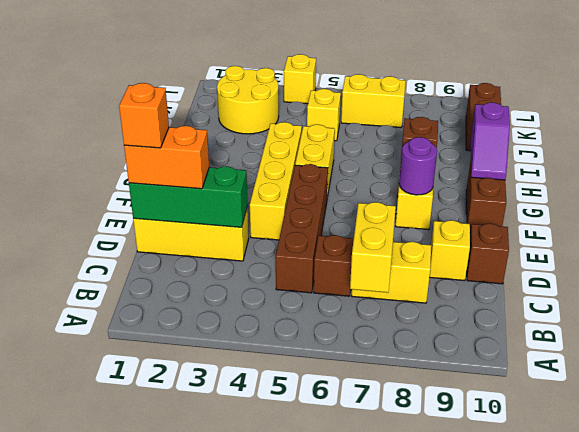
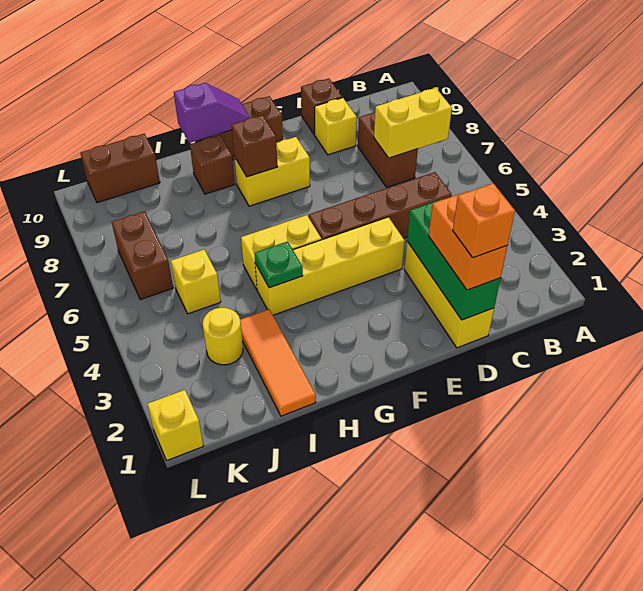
brown 1x1 brick [314,235,354,296] -> brown 1x1 brick moved to [190,135,235,194]
yellow 1x2 brick [352,242,431,303] -> brown 1x2 brick [358,112,418,187]
purple 1x1 round brick [399,137,437,195] -> none
none -> green 1x1 plate [254,241,303,288]
none -> orange 1x3 tile [240,309,316,416]
yellow 2x2 round brick [217,66,279,134] -> yellow 1x1 round brick [203,308,243,365]
yellow 1x2 brick [341,74,406,127] -> brown 1x2 brick [112,211,173,300]
yellow 1x1 brick [284,54,316,104] -> yellow 1x1 brick moved to [147,390,203,461]

